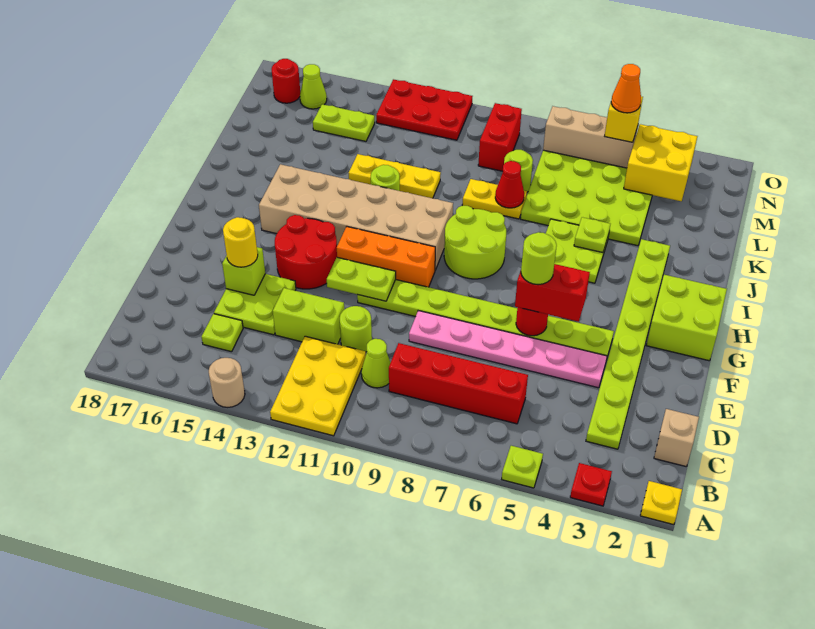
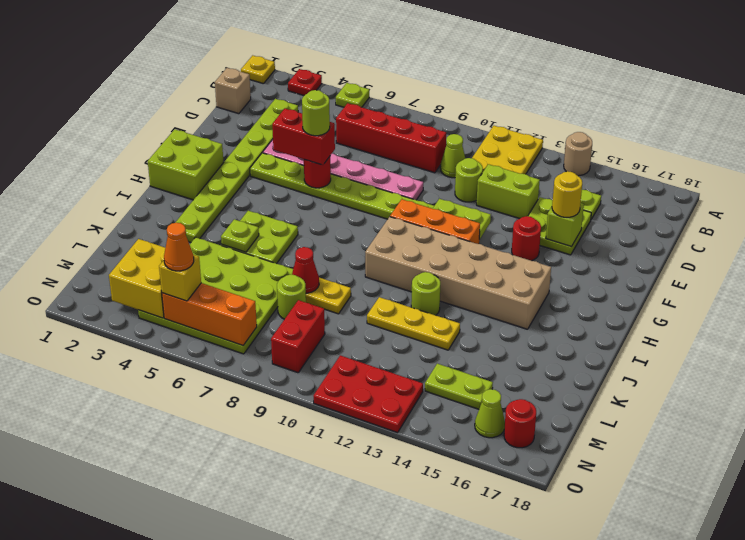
red 2x2 round brick [275,215,337,289] -> red 1x1 round brick [512,216,541,261]
lime 2x2 round brick [444,206,506,279] -> none
tan 1x3 brick [543,106,638,168] -> orange 1x3 brick [162,283,257,345]

